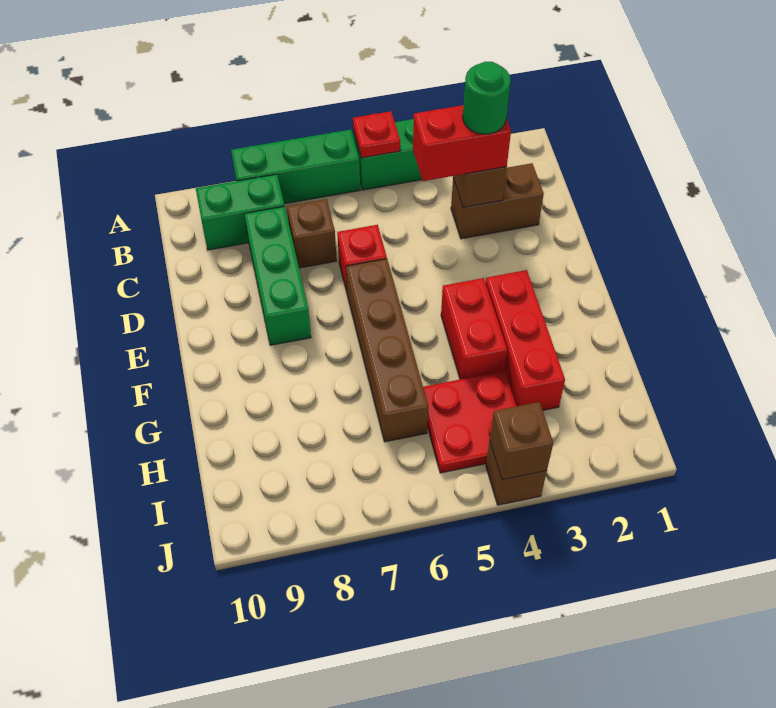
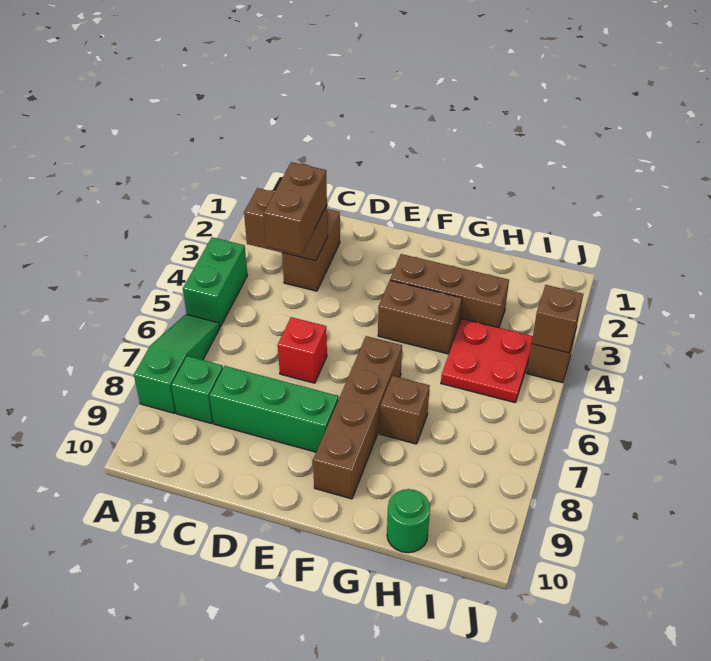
red 1x1 plate [353,111,400,158] -> none
green 1x3 brick [231,130,360,204] -> green 1x3 slope [134,314,220,413]
green 1x2 brick [196,174,284,250] -> green 1x1 brick [172,356,223,424]
red 1x2 brick [413,105,511,181] -> brown 1x2 brick [264,162,327,255]
green 1x1 round brick [463,62,511,134] -> green 1x1 round brick moved to [387,489,430,553]
brown 1x1 brick [287,199,337,268] -> brown 1x1 brick moved to [380,376,430,444]
brown 1x4 brick [346,259,428,442] -> brown 1x4 brick turned to [313,336,402,499]
red 1x3 brick [485,270,565,410] -> brown 1x3 brick [390,254,509,328]
red 1x2 brick [441,278,507,379] -> brown 1x2 brick [378,280,462,354]

